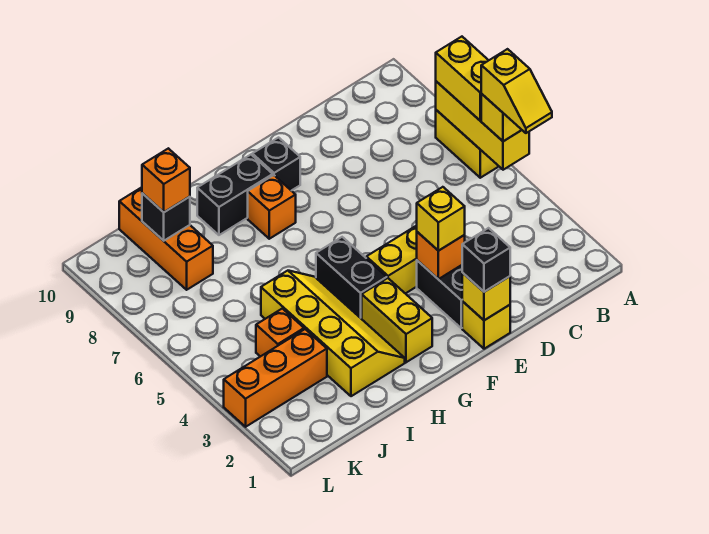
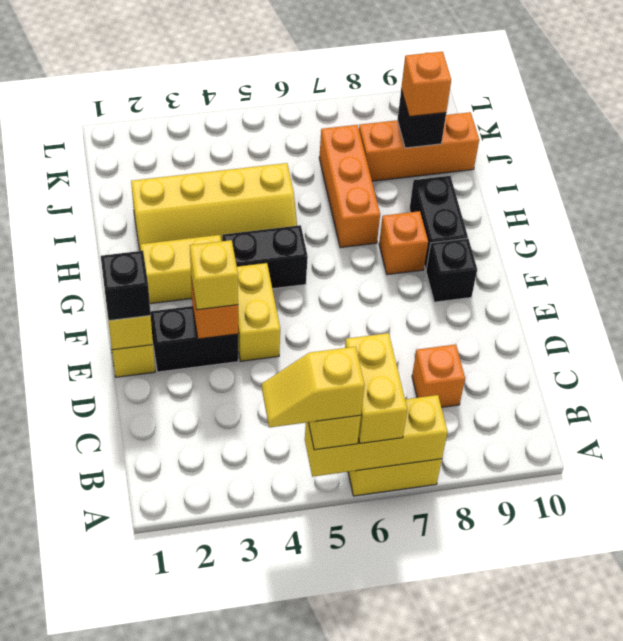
yellow 1x2 brick [436,37,489,121] -> yellow 1x2 brick turned to [345,333,407,443]
orange 1x3 brick [224,329,327,427] -> orange 1x3 brick moved to [319,125,380,248]
orange 1x1 brick [256,308,304,357] -> orange 1x1 brick moved to [412,344,465,407]

